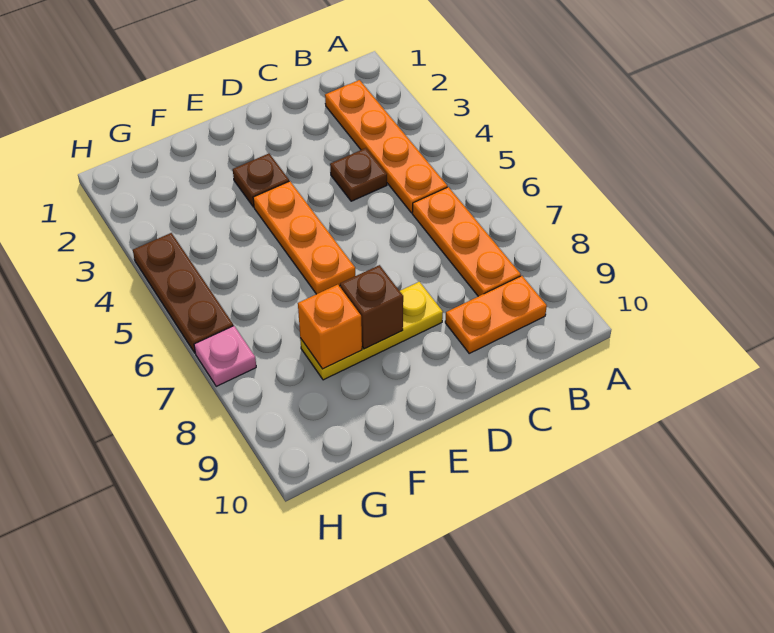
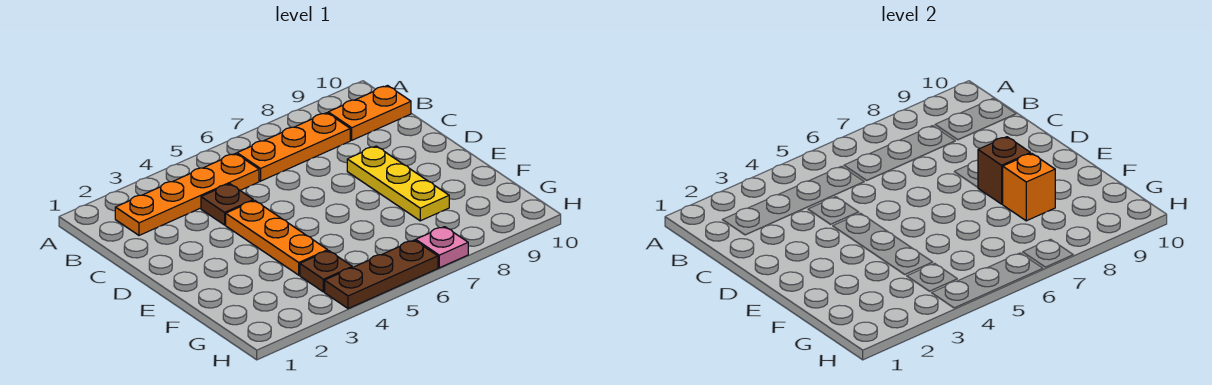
orange 1x2 plate [445,276,547,353] -> orange 1x2 plate turned to [328,86,411,140]
brown 1x1 plate [233,154,289,207] -> brown 1x1 plate moved to [300,251,352,292]
orange 1x3 plate [253,181,355,294] -> orange 1x3 plate turned to [226,200,328,275]

